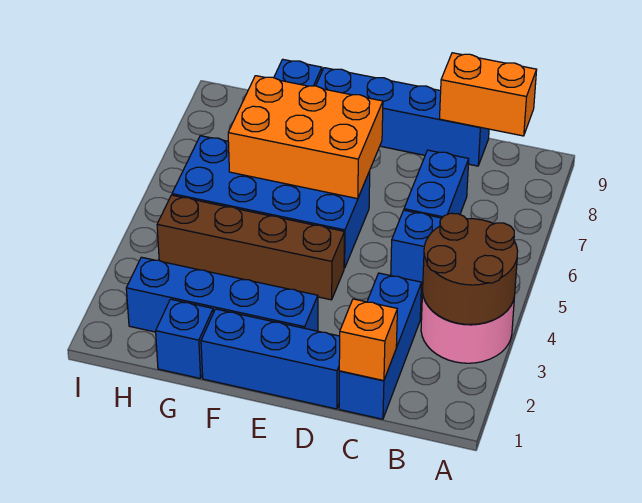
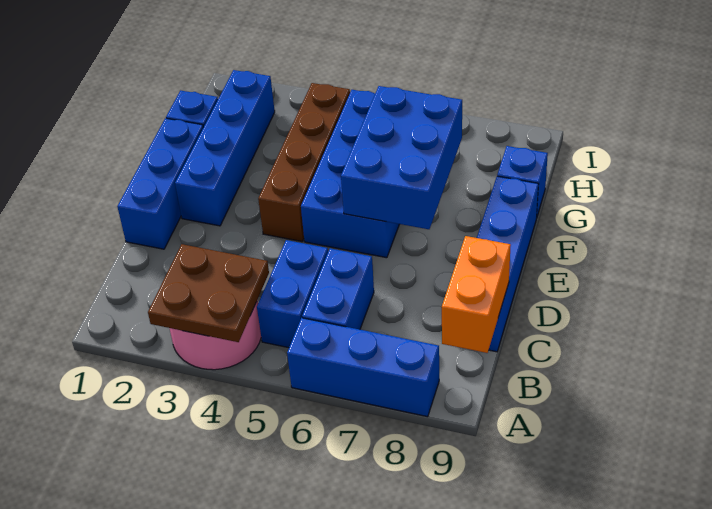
brown 2x2 round brick [423,213,518,324] -> brown 2x2 plate [148,244,269,342]
blue 1x3 brick [339,273,422,419] -> blue 1x3 brick moved to [287,318,439,417]
orange 1x1 brick [339,299,397,381] -> none
blue 1x2 brick [404,150,469,218] -> blue 1x2 brick turned to [302,248,374,329]
orange 2x3 brick [228,76,383,199] -> blue 2x3 brick [341,86,462,229]

